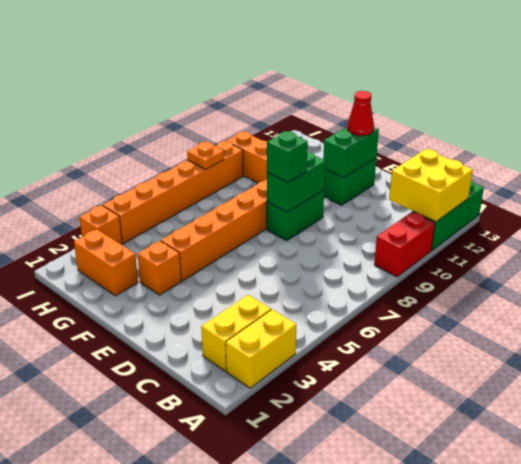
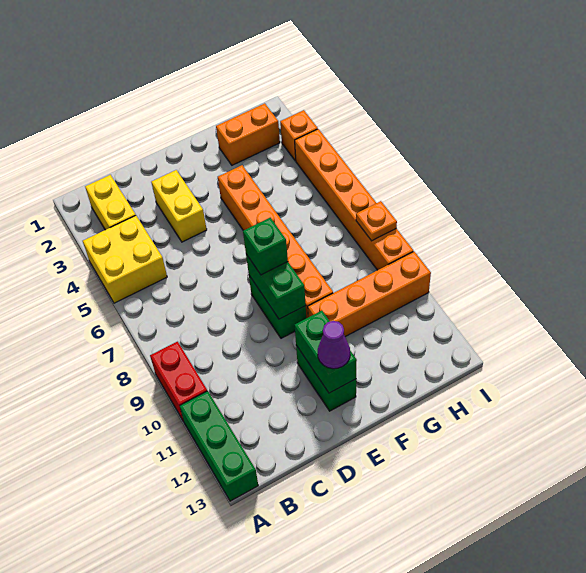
yellow 1x2 brick [226,310,296,388] -> yellow 1x2 brick moved to [152,170,207,242]
yellow 2x2 brick [389,149,473,222] -> yellow 2x2 brick moved to [83,216,167,303]
red 1x1 cone [347,91,374,136] -> purple 1x1 cone [318,321,350,369]
orange 1x1 brick [137,241,181,295] -> none

